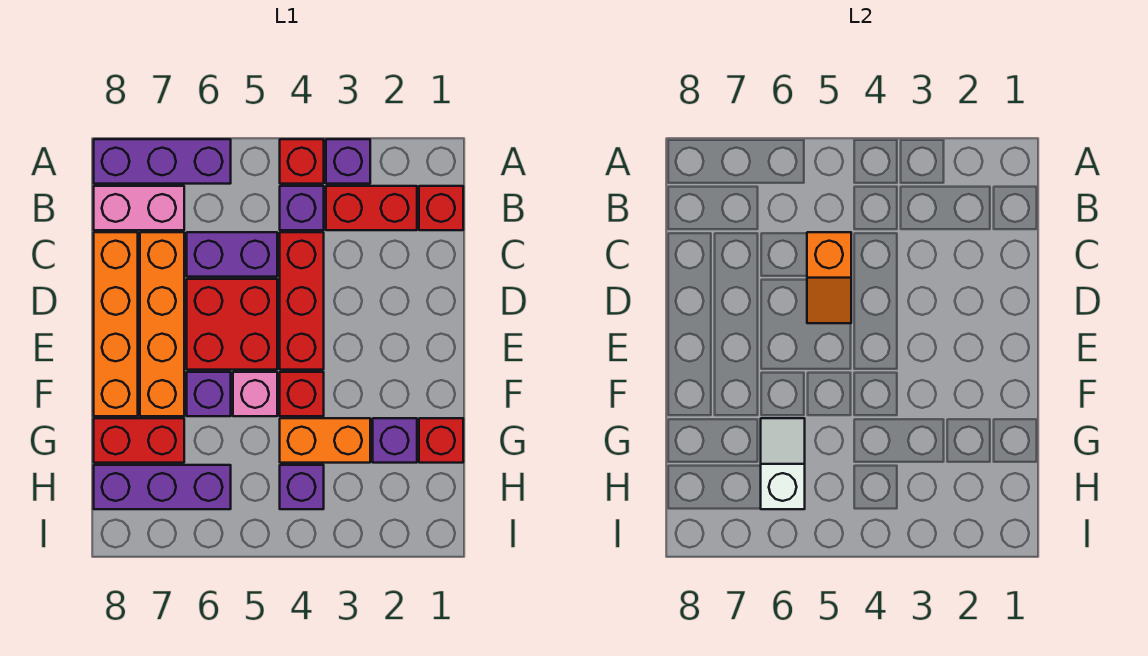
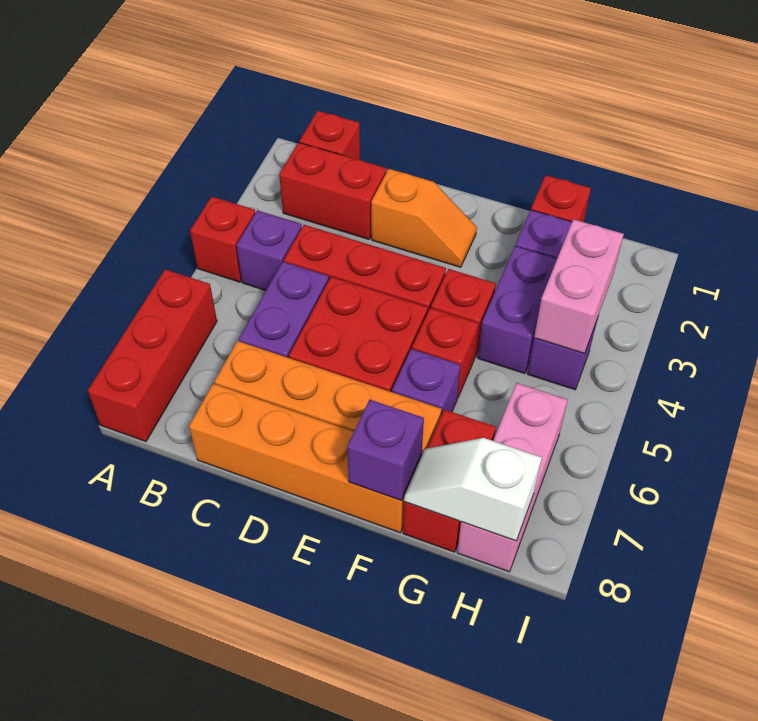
purple 1x1 brick [326,139,370,184] -> purple 1x1 brick moved to [347,400,424,501]
purple 1x3 brick [94,139,231,184] -> red 1x3 brick [88,269,217,442]
red 1x2 brick [326,186,417,230] -> red 1x2 brick turned to [279,143,387,239]
pink 1x2 brick [94,186,184,230] -> pink 1x2 brick moved to [534,219,624,354]
orange 1x2 slope [807,232,851,323] -> orange 1x2 slope moved to [371,169,477,267]
pink 1x1 brick [233,372,277,416] -> red 1x1 brick [412,308,479,398]
orange 1x2 brick [280,418,370,463] -> purple 1x2 brick [478,246,557,374]
white 1x2 slope [761,418,805,509] -> white 1x2 slope moved to [404,438,542,541]
purple 1x3 brick [94,465,231,509] -> pink 1x3 brick [457,383,568,572]

